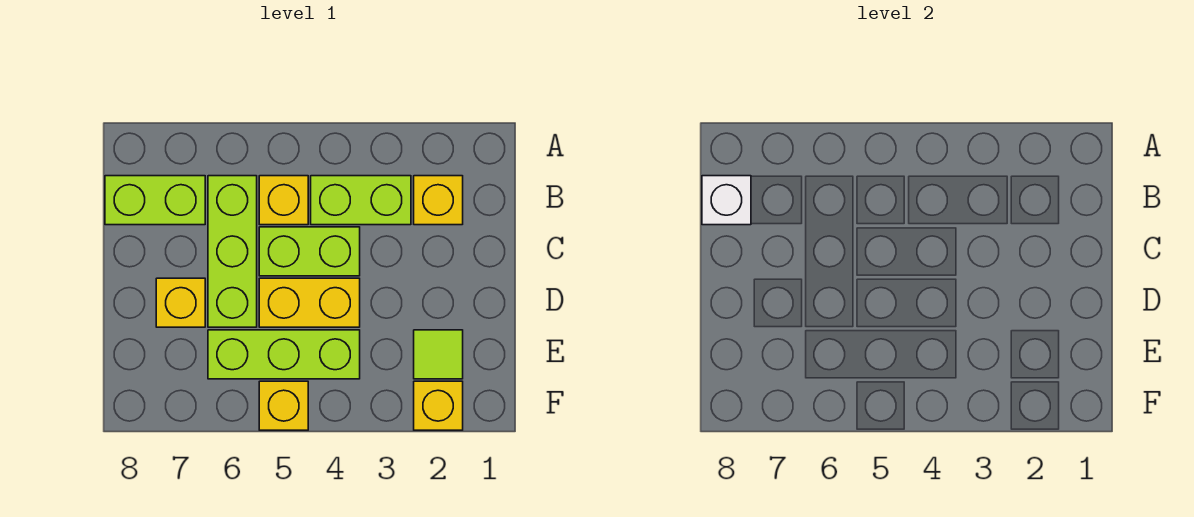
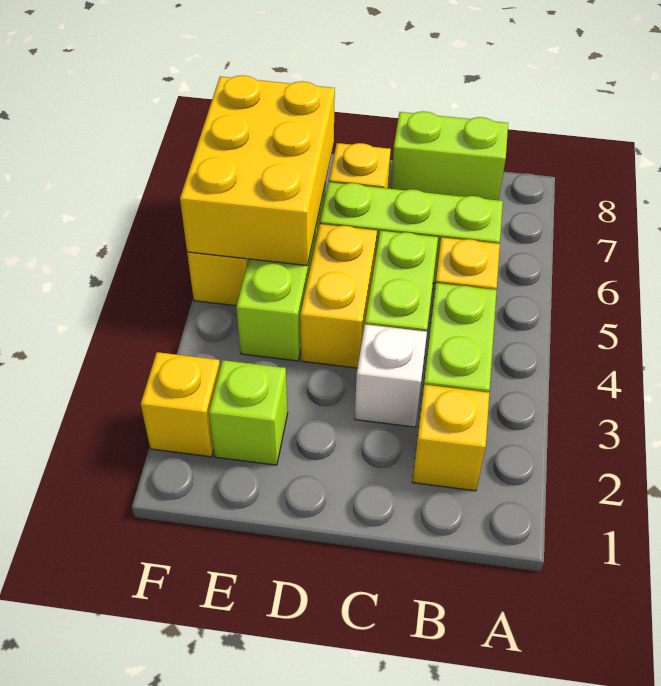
lime 1x2 brick [105,176,205,225] -> lime 1x2 brick turned to [391,111,508,200]
white 1x1 brick [702,176,751,225] -> white 1x1 brick moved to [355,324,427,427]
lime 1x1 tile [414,330,463,379] -> lime 1x1 brick [209,360,288,465]
none -> yellow 2x3 brick [180,75,335,266]

